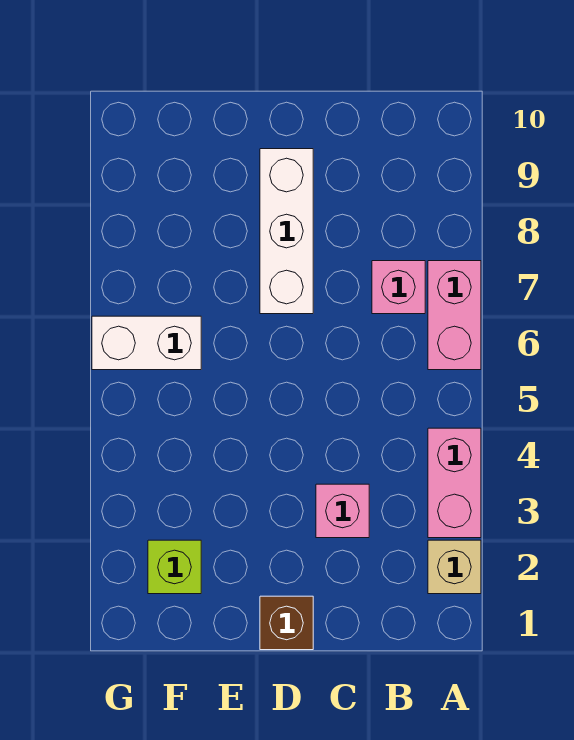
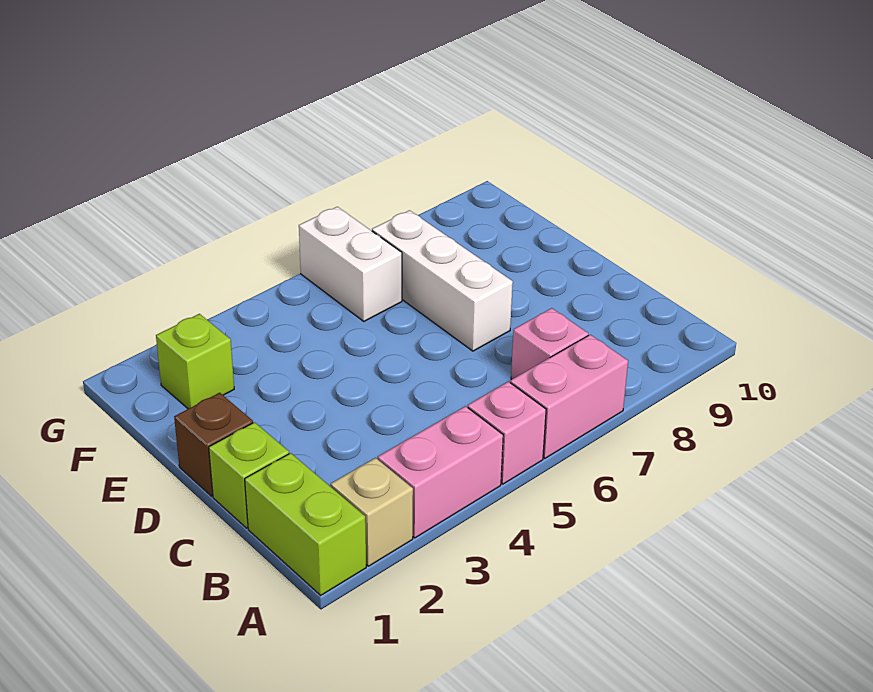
none -> lime 1x2 brick [245,453,366,595]
none -> lime 1x1 brick [209,422,289,528]
pink 1x1 brick [316,484,369,538] -> pink 1x1 brick moved to [468,382,546,484]
white 1x3 brick [260,149,313,314] -> white 1x3 brick turned to [372,210,513,351]

